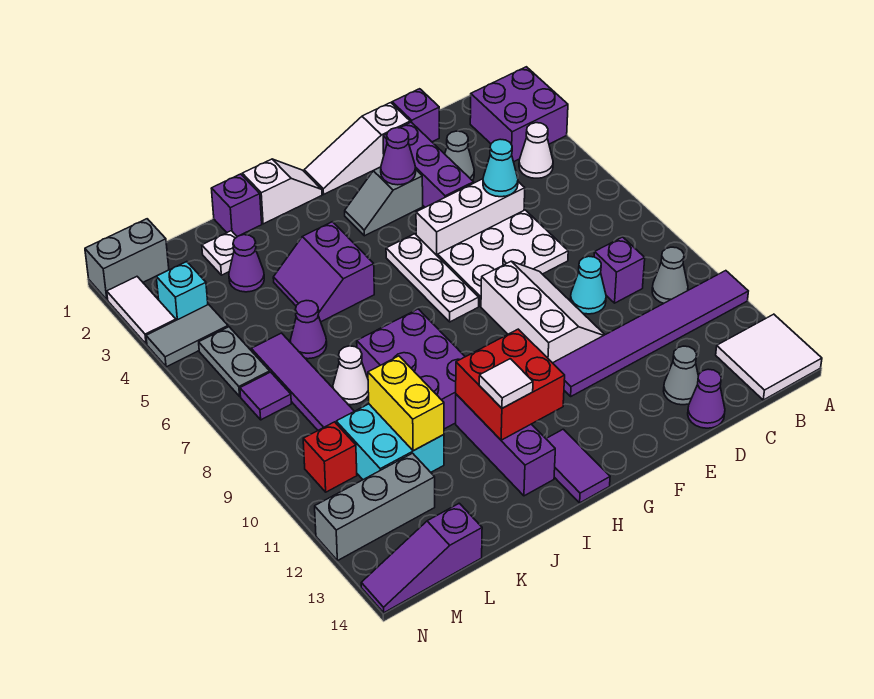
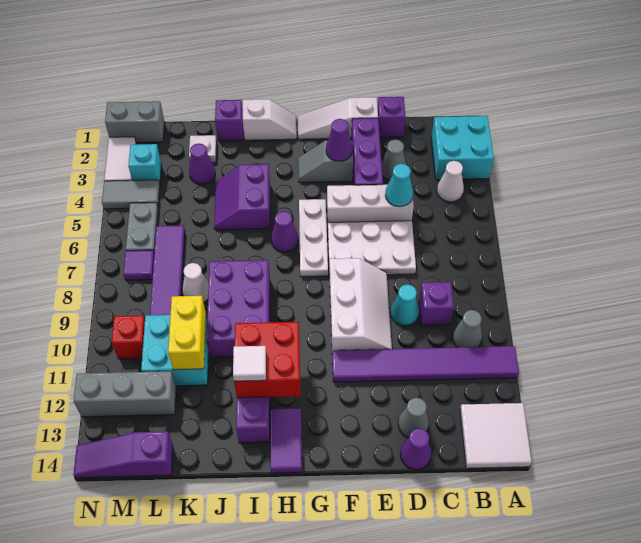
purple 2x2 brick [470,67,568,162] -> cyan 2x2 brick [431,116,494,180]
purple 1x1 cone [290,301,327,359] -> purple 1x1 cone moved to [271,211,298,252]

